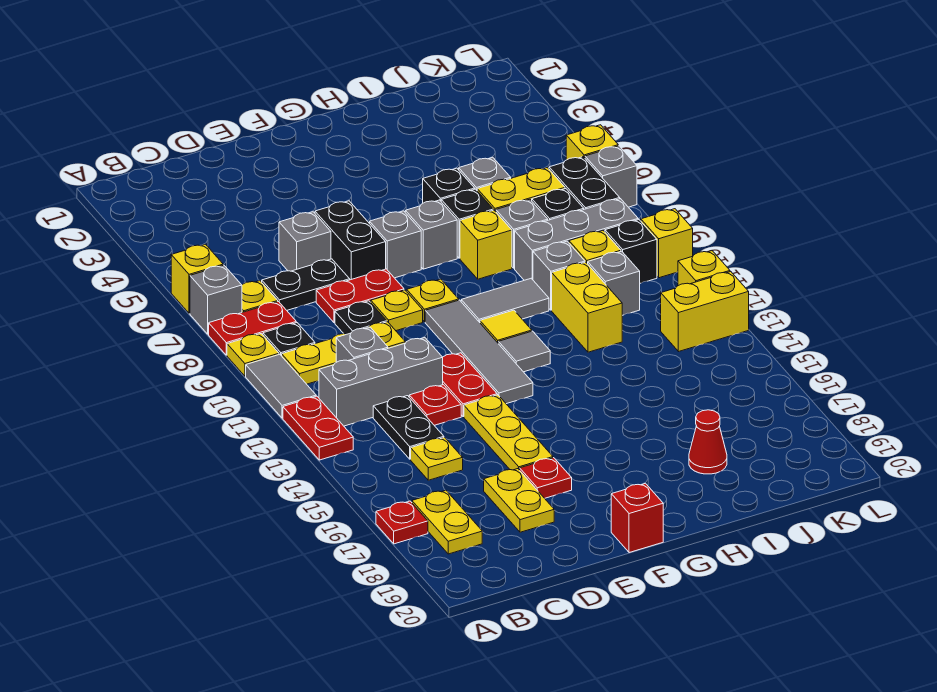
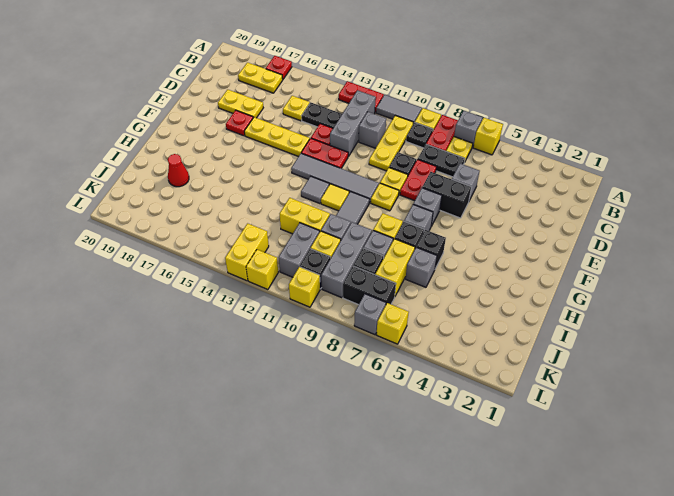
black 1x2 plate [262,259,350,310] -> black 1x2 plate turned to [418,144,465,177]
red 1x1 brick [611,483,663,553] -> none
grey 1x1 brick [588,251,640,315] -> grey 1x2 brick [279,223,320,277]

